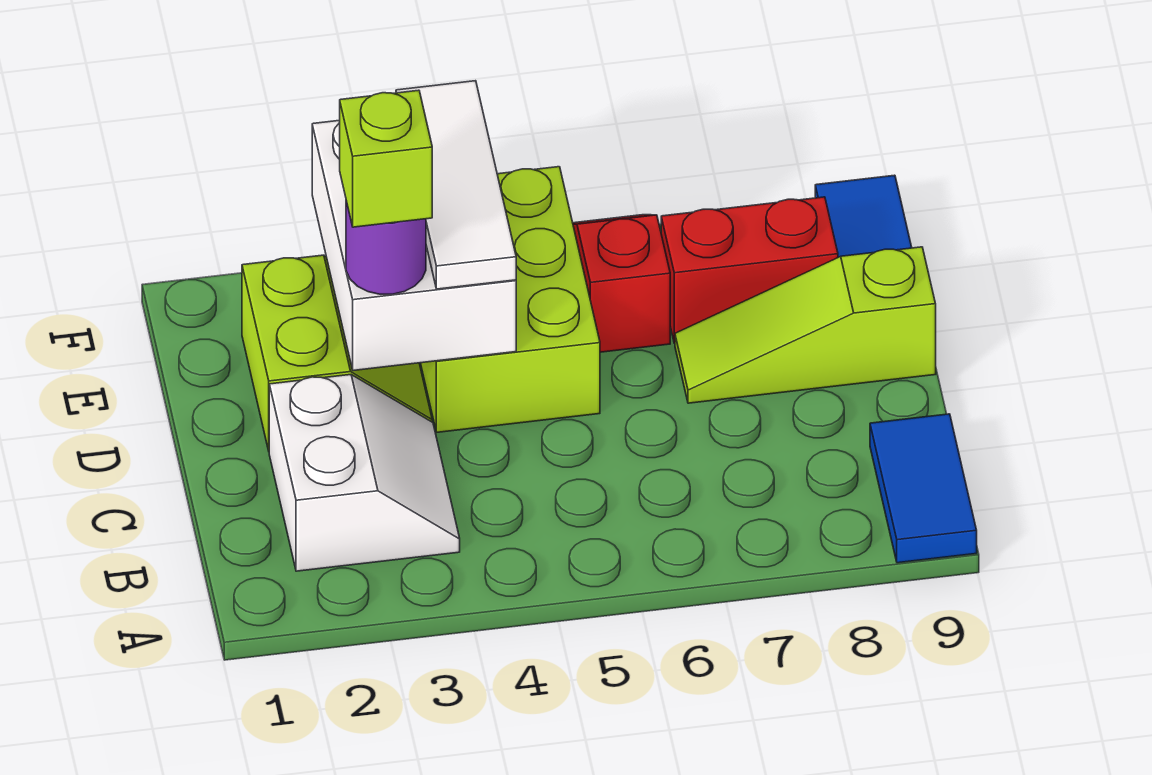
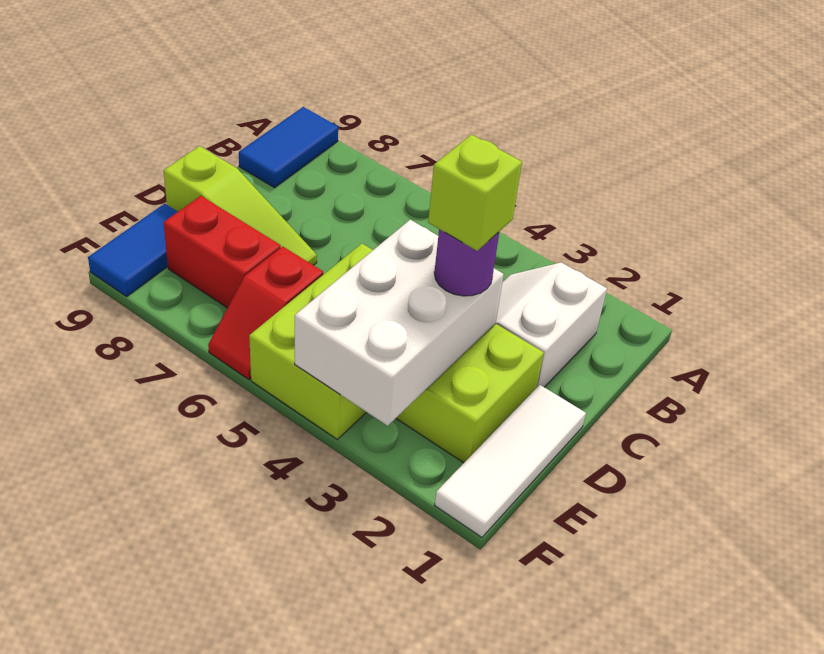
white 1x3 tile [396,81,516,289] -> white 1x3 tile moved to [435,385,586,537]

